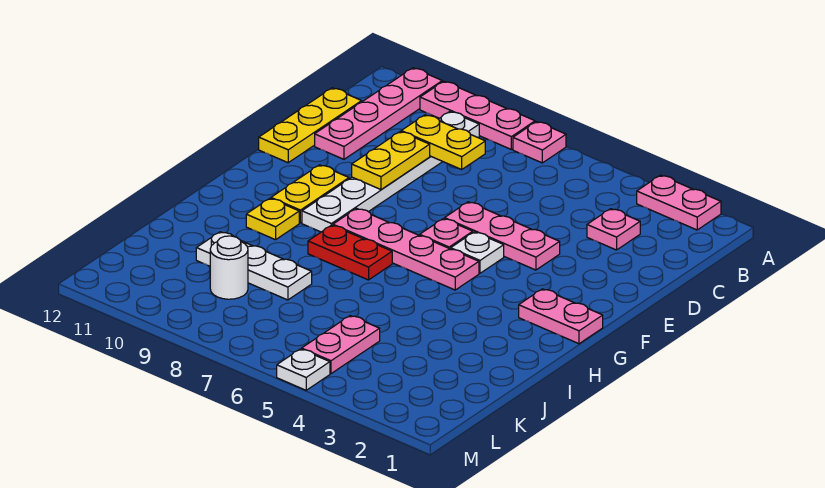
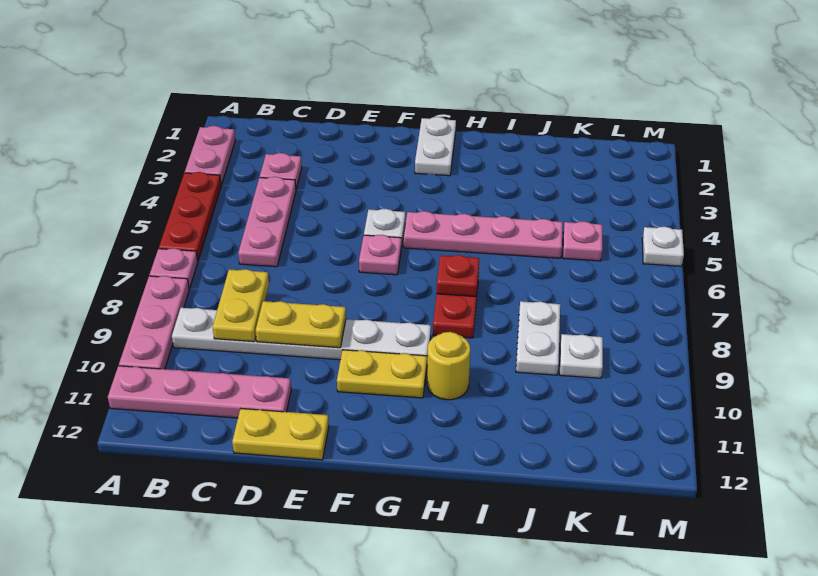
none -> red 1x3 plate [159,172,221,261]
yellow 1x3 plate [259,88,362,163] -> yellow 1x2 plate [232,409,329,460]
pink 1x3 plate [445,202,560,270] -> pink 1x3 plate moved to [238,177,296,267]
pink 1x2 plate [519,289,603,344] -> white 1x2 plate [415,117,456,176]
pink 1x4 plate [333,208,479,290] -> pink 1x4 plate turned to [403,211,563,258]
none -> red 1x1 plate [437,255,479,297]
yellow 1x1 plate [246,198,299,240] -> yellow 1x1 round brick [427,332,470,400]
white 1x3 plate [196,232,312,300] -> white 1x2 plate [516,301,560,375]
pink 1x2 plate [302,316,380,374] -> pink 1x1 plate [563,221,602,261]
white 1x1 round brick [210,236,248,299] -> white 1x1 plate [559,334,603,378]

